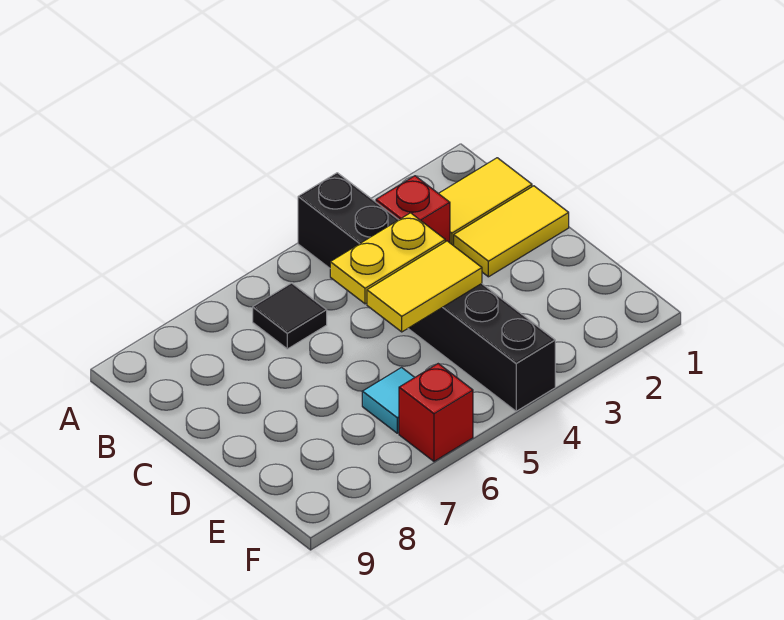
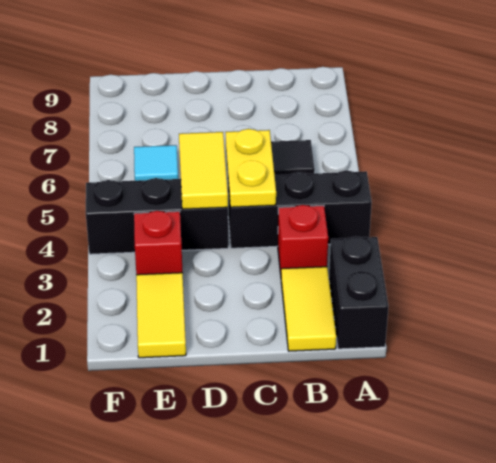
none -> black 1x2 brick [329,237,388,349]
yellow 1x2 tile [454,186,569,277] -> yellow 1x2 tile moved to [136,273,186,358]
red 1x1 brick [399,364,473,461] -> red 1x1 brick moved to [134,211,182,275]

